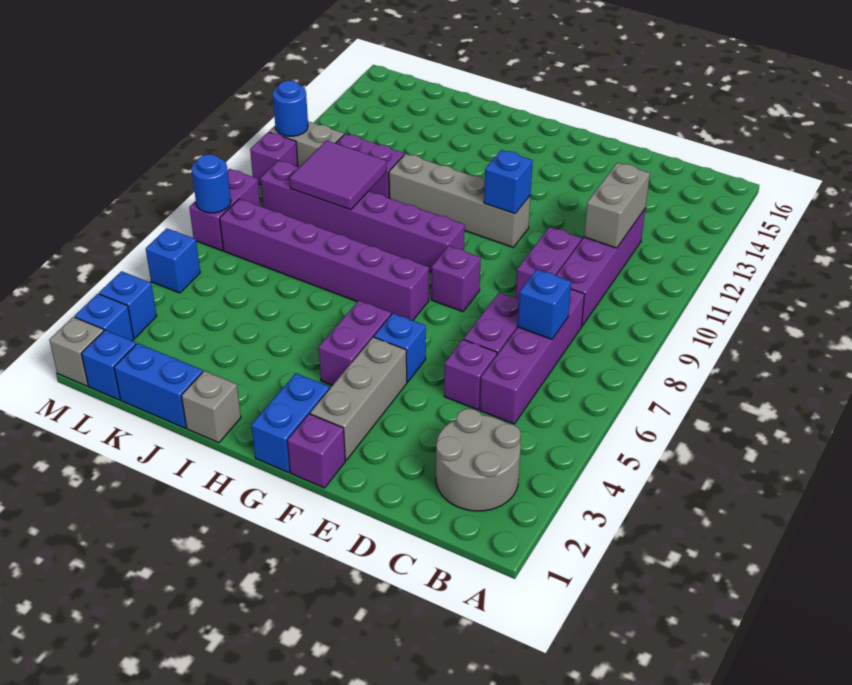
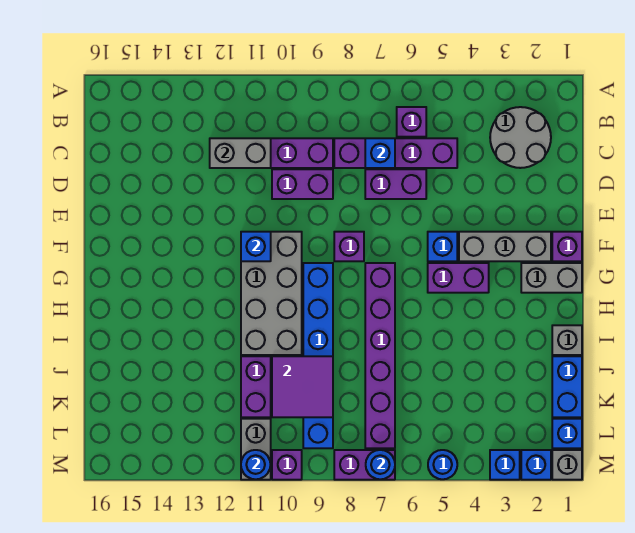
purple 1x1 brick [444,339,497,410] -> purple 1x1 brick moved to [397,107,426,137]
grey 1x4 brick [389,154,530,247] -> grey 2x4 brick [241,232,302,355]
blue 1x2 brick [251,373,329,473] -> grey 1x2 brick [521,263,582,293]
purple 1x6 brick [260,160,465,272] -> blue 1x6 brick [303,263,333,448]
blue 1x1 brick [146,228,200,293] -> blue 1x1 round brick [428,450,457,479]

